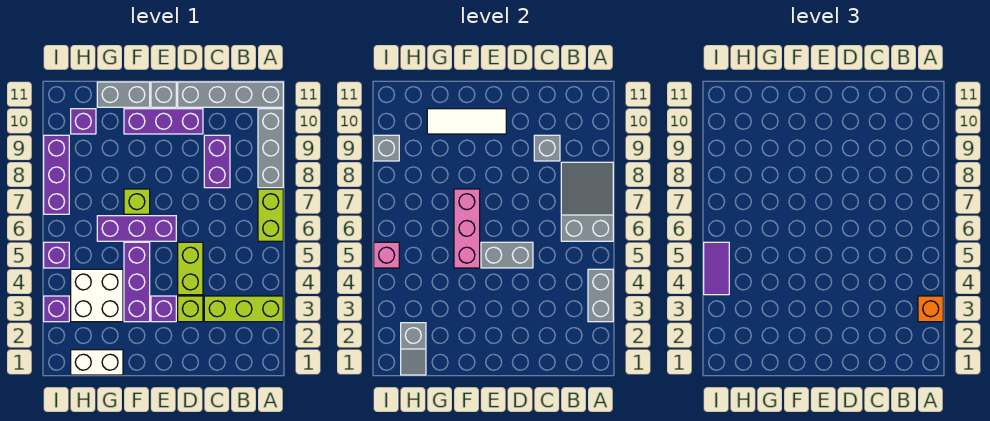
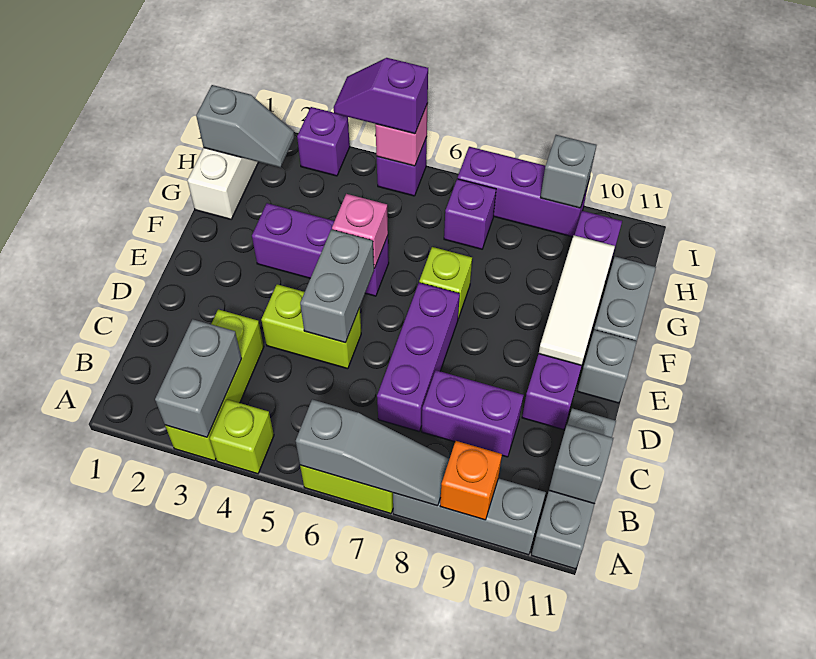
grey 1x2 brick [588,269,613,322] -> grey 1x2 brick turned to [155,319,242,437]
orange 1x1 brick [918,296,943,322] -> orange 1x1 brick moved to [440,441,502,520]
grey 2x3 slope [561,162,613,241] -> grey 1x3 slope [296,399,449,506]
grey 1x4 brick [178,82,283,107] -> grey 1x3 brick [531,408,616,569]
grey 1x1 brick [534,135,560,161] -> grey 1x1 brick moved to [549,425,613,504]
lime 1x1 brick [178,296,203,322] -> lime 1x1 brick moved to [210,399,274,474]
purple 1x1 brick [151,296,176,322] -> purple 1x1 brick moved to [444,179,496,249]
purple 1x3 brick [97,216,176,241] -> purple 1x3 brick moved to [377,283,460,431]
pink 1x3 brick [454,189,480,268] -> pink 1x1 brick [332,194,388,268]
white 2x2 brick [71,269,123,322] -> none
grey 1x2 slope [401,323,426,375] -> grey 1x2 slope turned to [196,85,294,167]
purple 1x2 tile [704,242,729,295] -> purple 1x2 slope [334,58,428,134]

